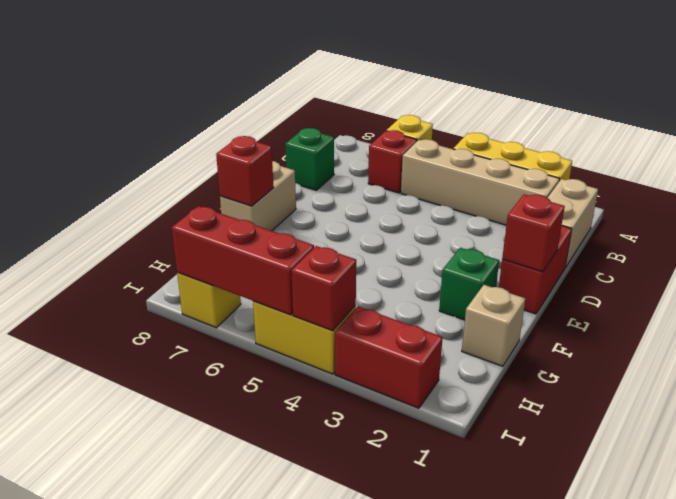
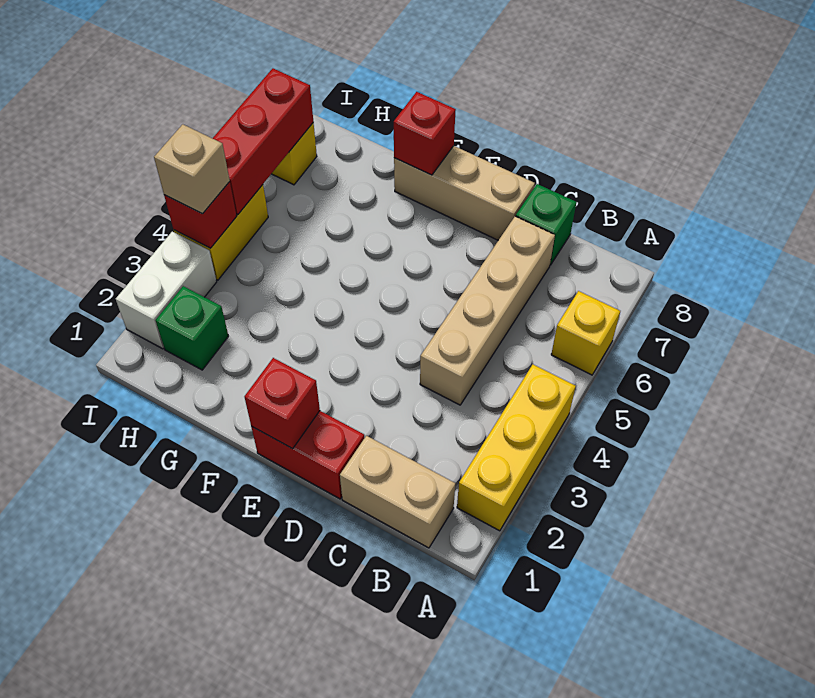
tan 1x4 brick [401,139,559,225] -> tan 1x4 brick moved to [420,216,555,405]
red 1x1 brick [368,130,417,193] -> none
tan 1x2 brick [220,161,296,231] -> tan 1x3 brick [394,146,535,240]
green 1x1 brick [439,248,499,320] -> green 1x1 brick moved to [156,286,228,370]
tan 1x1 brick [462,285,525,366] -> tan 1x1 brick moved to [154,124,230,214]
red 1x2 brick [335,306,443,408] -> white 1x2 brick [116,232,217,349]

